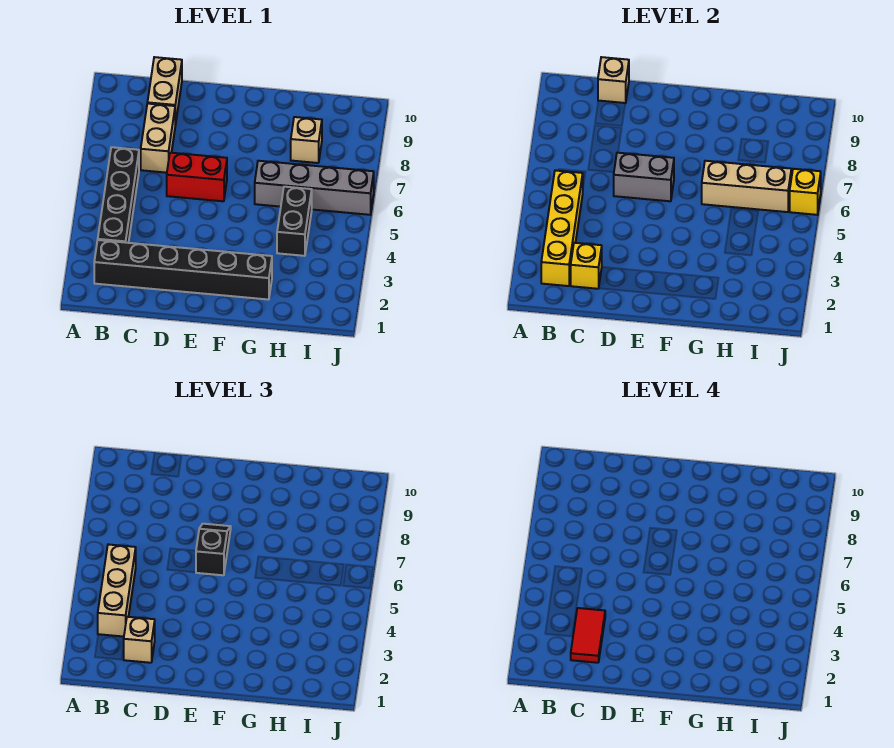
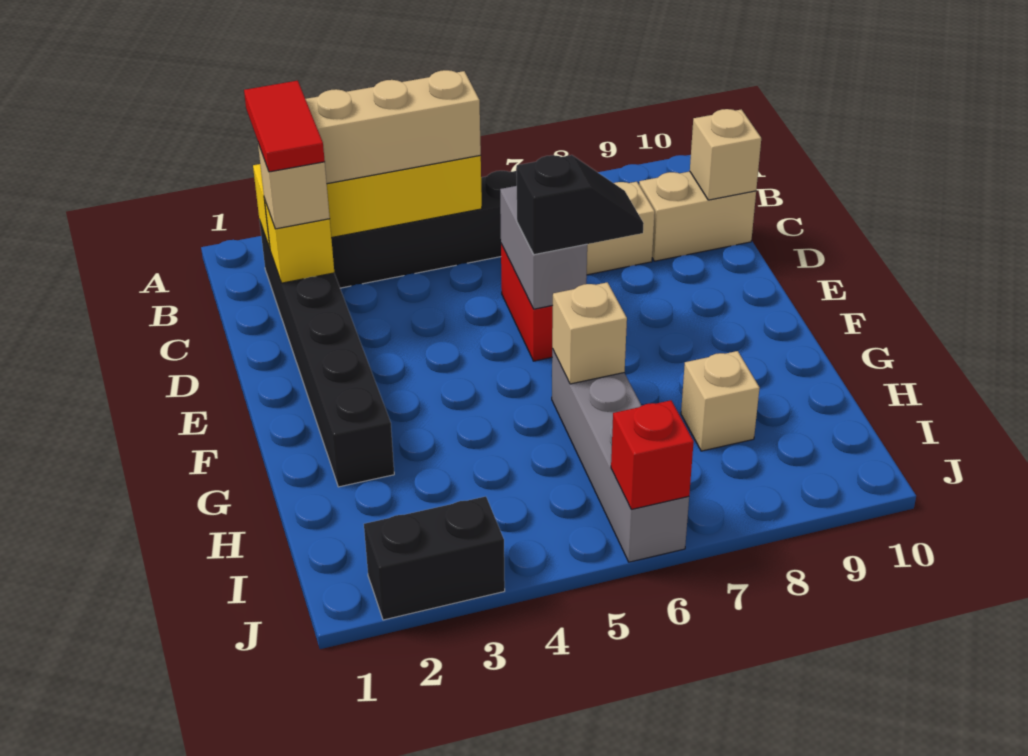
red 1x2 tile [571,608,605,663] -> red 1x2 tile turned to [244,81,325,172]
tan 1x3 brick [702,161,791,212] -> tan 1x1 brick [552,282,627,384]
black 1x2 brick [277,187,312,256] -> black 1x2 brick moved to [364,496,505,620]
yellow 1x1 brick [790,169,821,215] -> red 1x1 brick [611,400,694,509]

